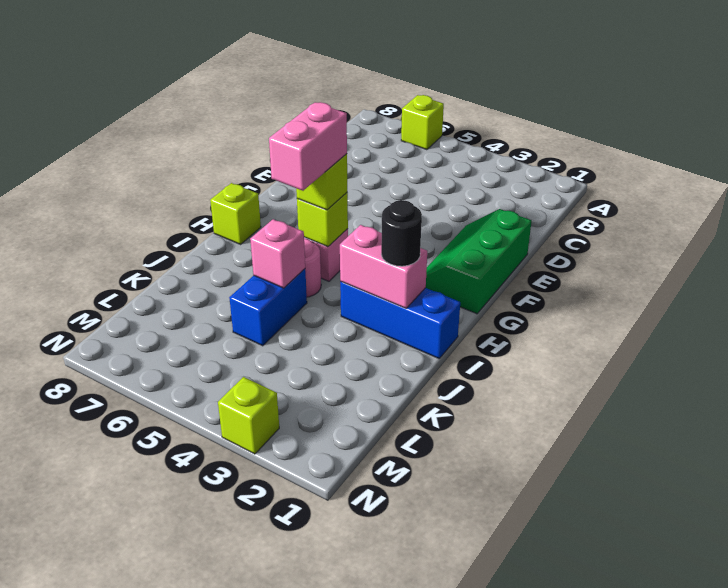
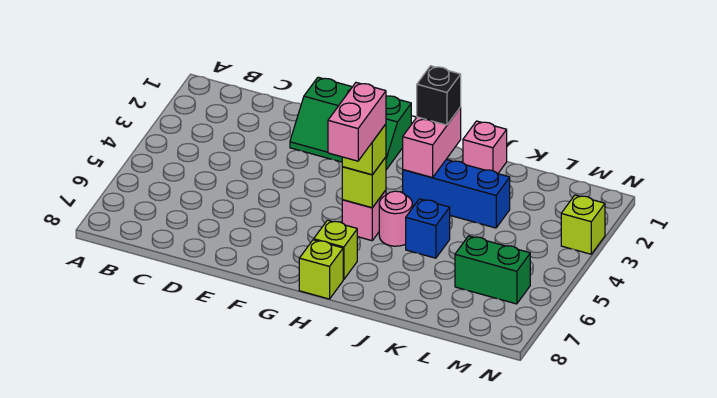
lime 1x1 brick [401,95,444,150] -> lime 1x1 brick moved to [314,220,357,280]
pink 1x2 brick [269,102,347,191] -> pink 1x2 brick turned to [328,83,386,161]
blue 1x3 brick [340,282,460,358] -> blue 1x3 brick turned to [403,160,510,228]
black 1x1 round brick [381,200,422,266] -> black 1x1 brick [417,66,461,125]
blue 1x2 brick [229,269,307,346] -> blue 1x1 brick [406,199,450,258]
pink 1x1 brick [250,219,305,288] -> pink 1x1 brick moved to [463,121,507,174]
none -> green 1x2 brick [455,236,530,304]

